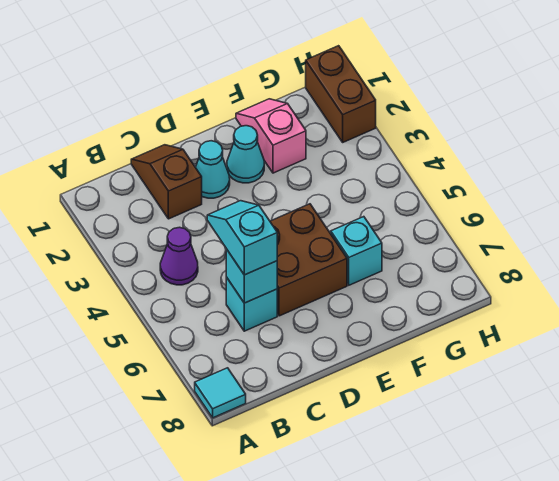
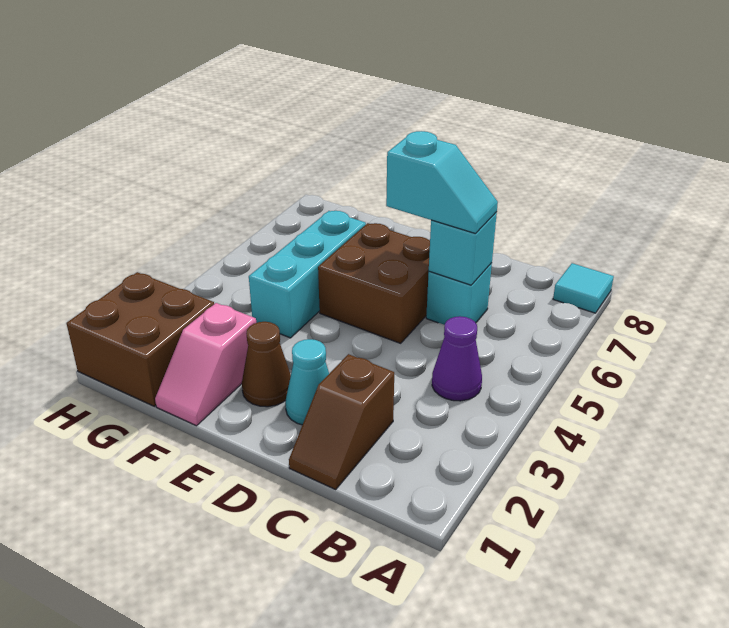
cyan 1x2 slope [207,201,277,275] -> cyan 1x2 slope turned to [386,131,498,234]
cyan 1x1 cone [227,126,264,183] -> brown 1x1 cone [242,322,291,407]
cyan 1x1 brick [331,217,382,285] -> cyan 1x3 brick [249,211,366,338]
brown 1x2 brick [306,46,376,142] -> brown 2x2 brick [66,272,214,406]

